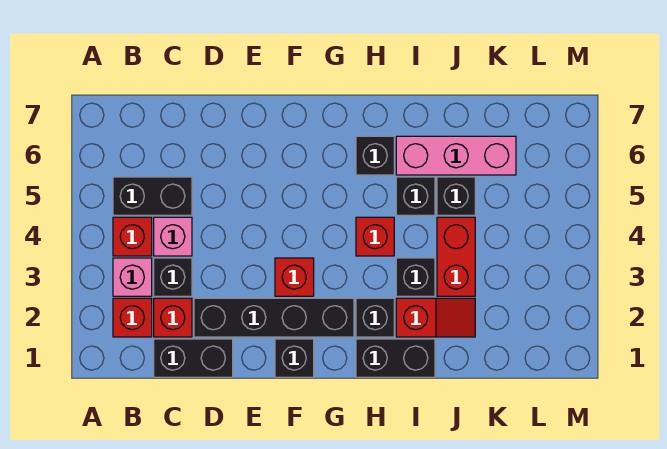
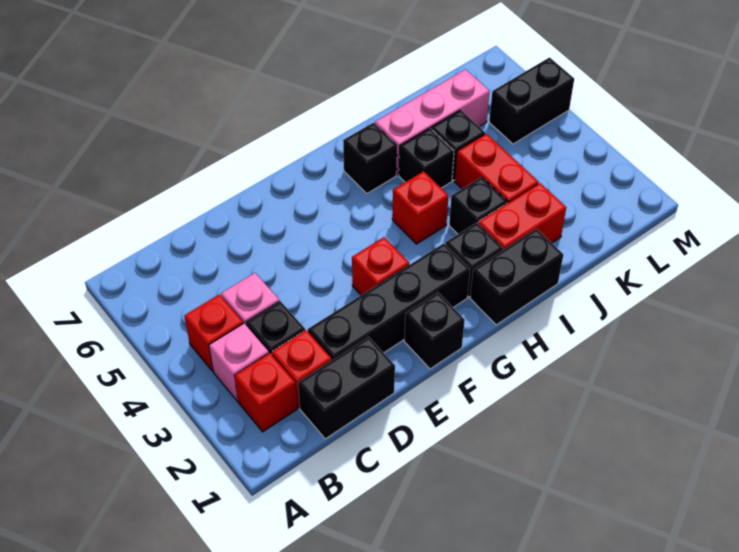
black 1x2 brick [113,177,192,215] -> black 1x2 brick moved to [489,58,574,144]
red 1x2 slope [396,298,475,337] -> red 1x2 brick [478,183,566,250]

